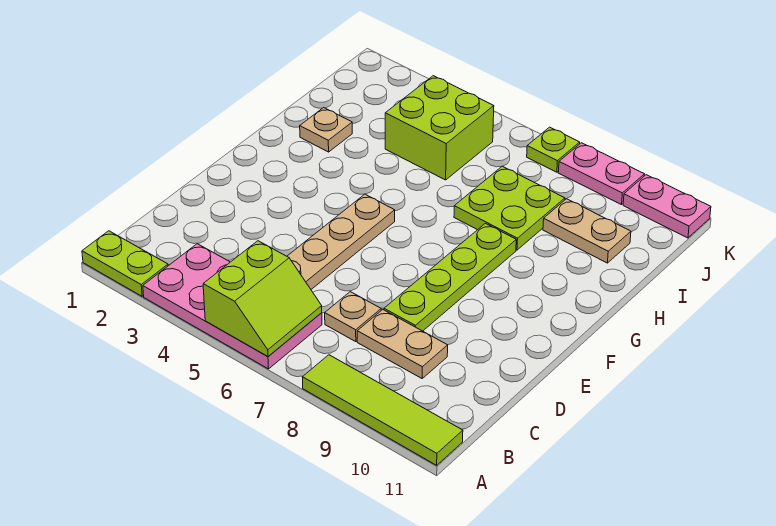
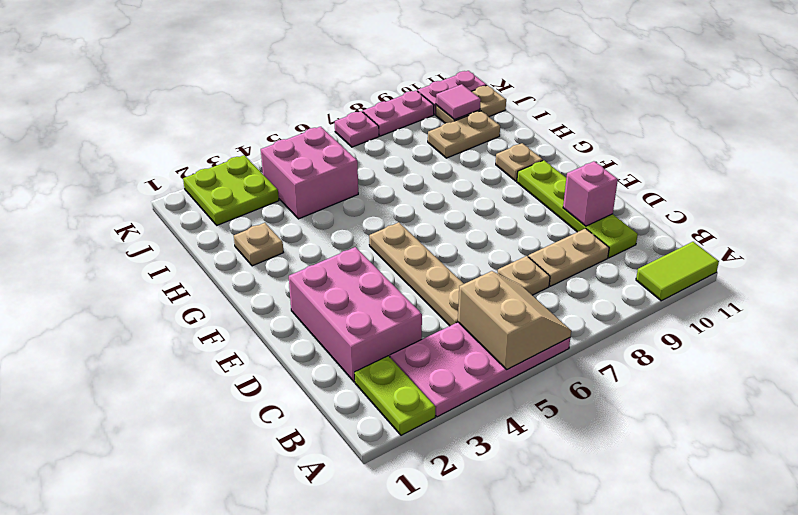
lime 1x2 plate [82,231,168,296] -> lime 1x2 plate turned to [355,356,436,435]
lime 2x2 slope [203,241,322,357] -> tan 2x2 slope [458,271,571,370]
lime 1x4 tile [303,355,463,465] -> lime 1x2 tile [636,242,719,301]
none -> pink 2x3 brick [289,247,422,382]
lime 1x4 plate [384,223,516,331] -> lime 1x4 plate moved to [517,160,638,258]
none -> pink 1x1 brick [563,161,618,226]
none -> tan 1x1 plate [496,143,543,181]
lime 2x2 plate [454,166,565,250] -> lime 2x2 plate moved to [183,155,279,225]
lime 2x2 brick [385,76,494,180] -> pink 2x2 brick [261,127,358,219]
none -> tan 1x2 plate [436,85,506,123]
none -> pink 1x1 tile [436,84,481,120]
lime 1x1 plate [527,127,580,172] -> pink 1x1 plate [335,111,379,147]

